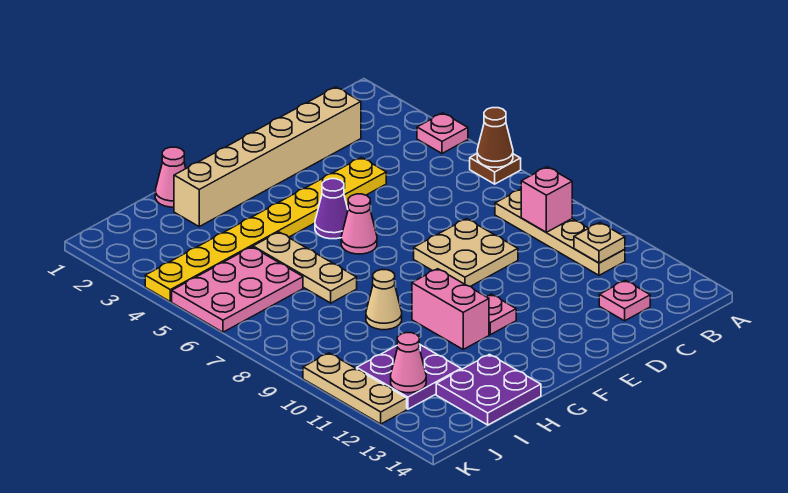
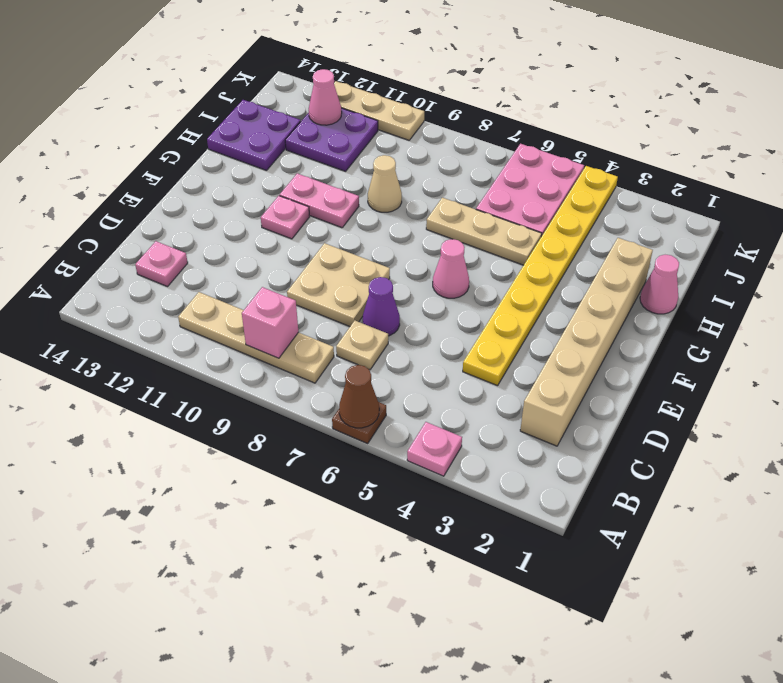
tan 1x1 plate [574,223,625,263] -> tan 1x1 plate moved to [336,321,388,369]
purple 1x1 cone [315,179,348,239] -> purple 1x1 cone moved to [363,277,400,336]
pink 1x2 brick [412,269,489,349] -> pink 1x2 plate [280,173,359,228]

